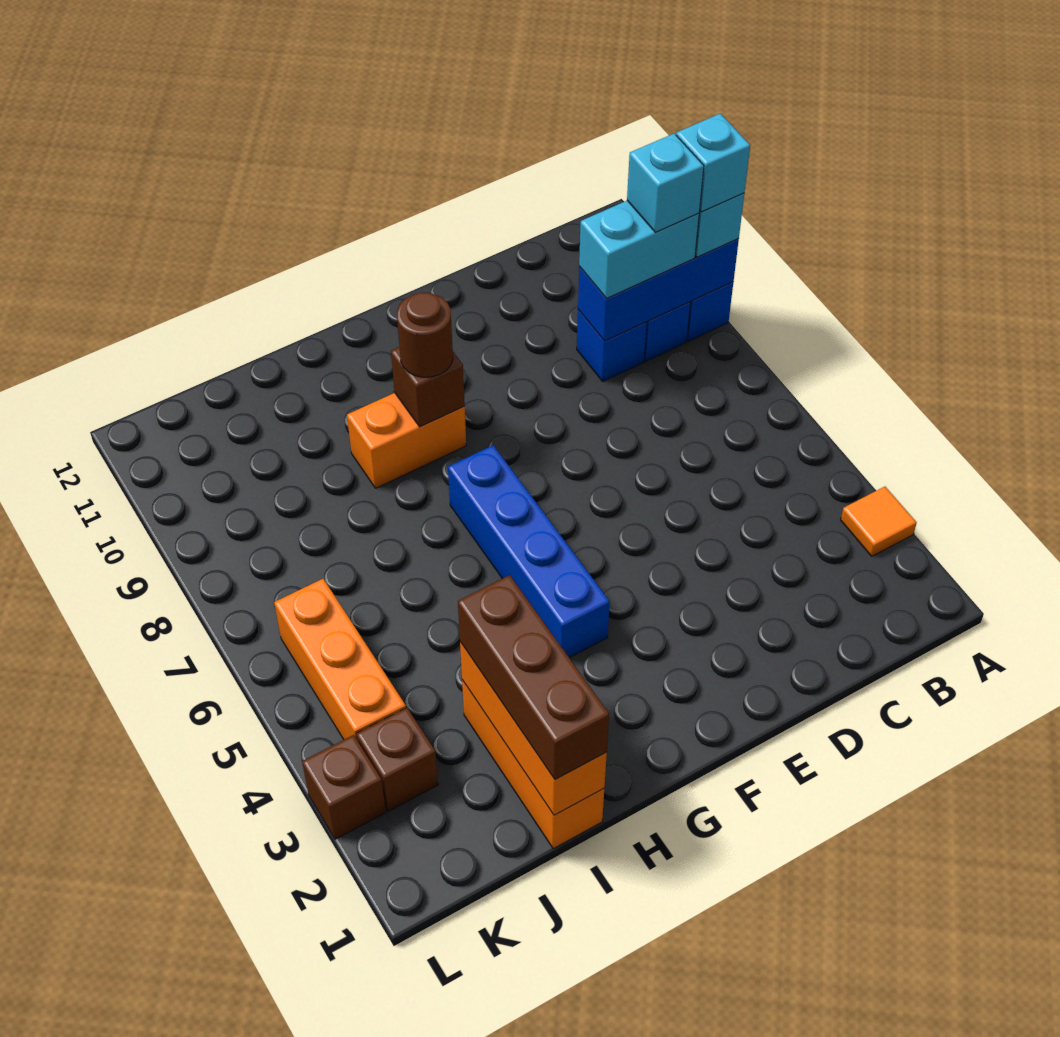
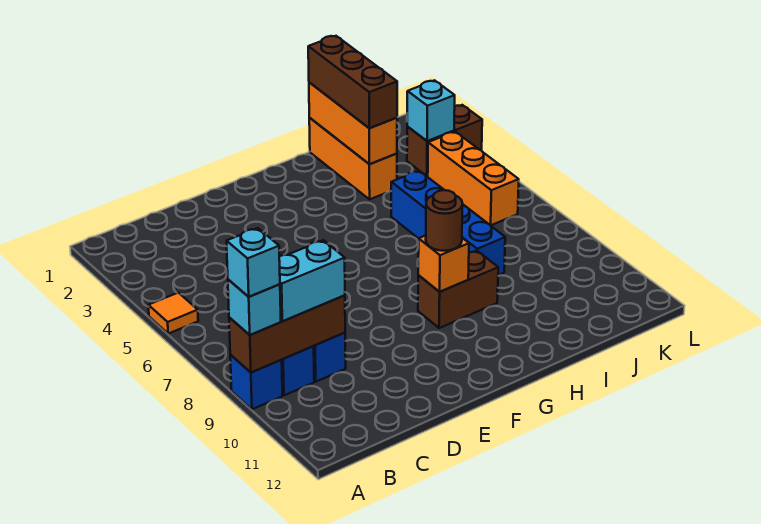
orange 1x1 tile [841,487,917,556] -> orange 1x1 tile moved to [148,293,198,334]
blue 1x3 brick [578,239,739,341] -> brown 1x3 brick [229,295,345,373]
cyan 1x1 brick [627,134,704,232] -> cyan 1x1 brick moved to [407,80,455,141]
blue 1x4 brick [448,445,610,658] -> blue 1x4 brick moved to [391,171,505,275]
orange 1x2 brick [347,393,466,488] -> brown 1x2 brick [418,251,498,328]
brown 1x1 brick [391,347,465,427] -> orange 1x1 brick [418,235,469,292]

